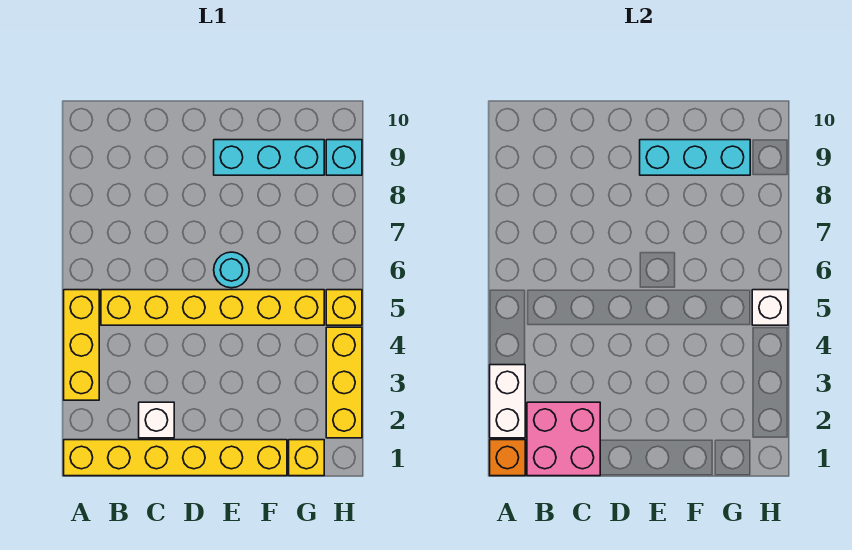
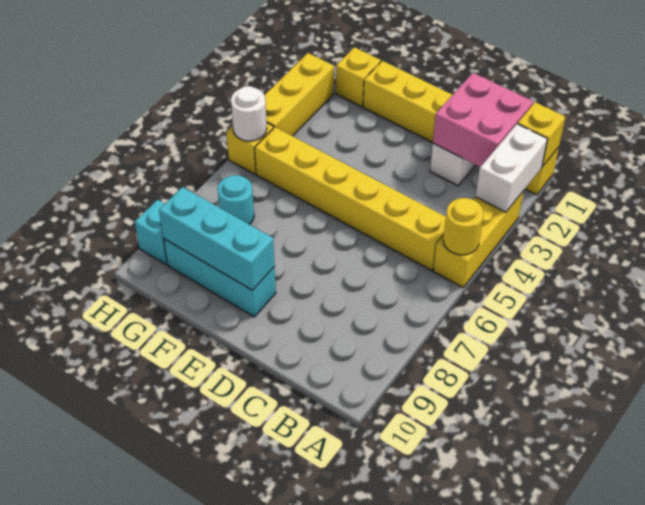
orange 1x1 brick [490,440,525,476] -> yellow 1x1 brick [518,102,565,167]
none -> yellow 1x1 round brick [443,198,484,255]
cyan 1x1 round brick [214,252,249,288] -> cyan 1x1 round brick moved to [218,175,254,225]
white 1x1 brick [752,290,788,325] -> white 1x1 round brick [231,86,267,141]

